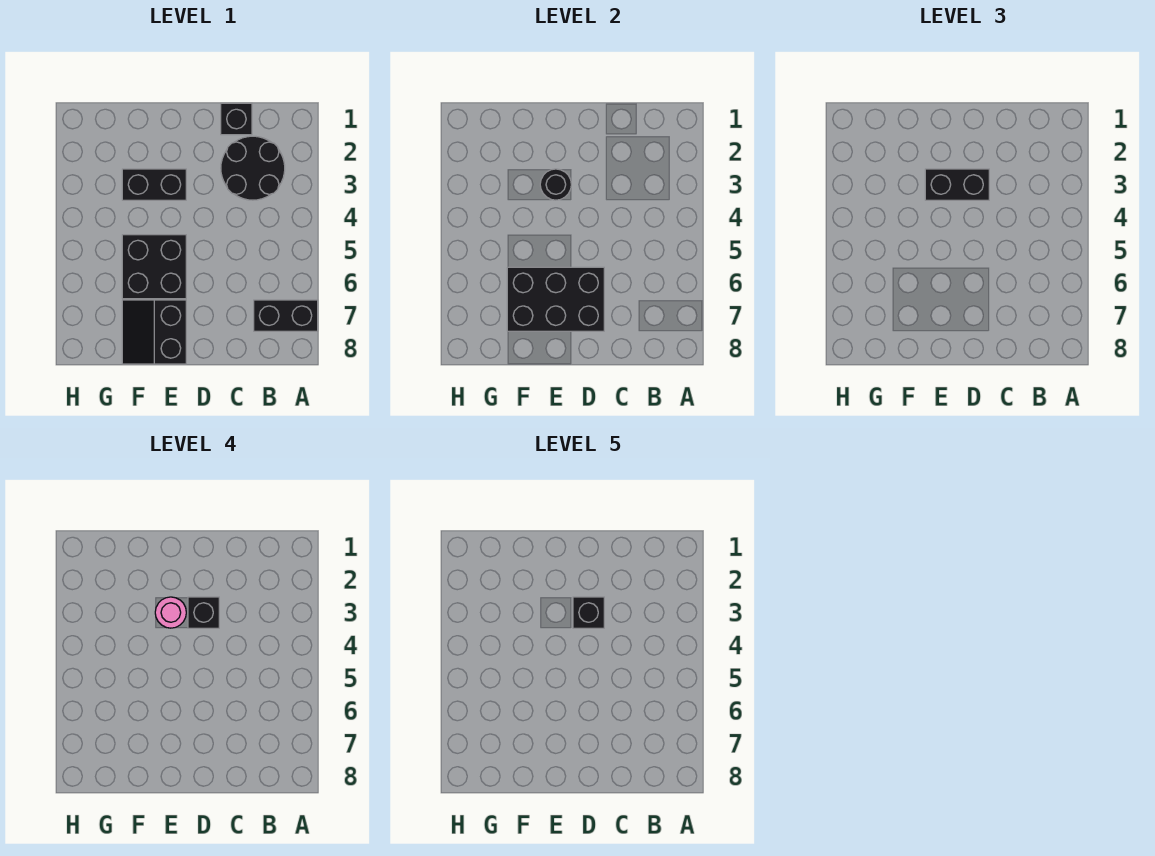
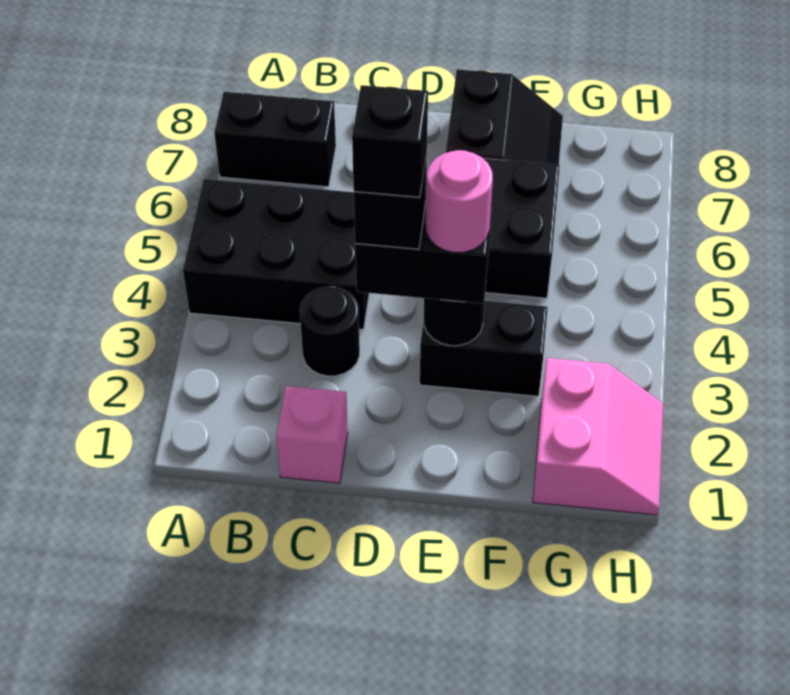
black 2x2 round brick [221,136,285,200] -> black 1x1 round brick [300,287,360,376]
black 1x1 brick [221,103,252,135] -> pink 1x1 brick [276,386,348,483]
black 2x3 brick [507,267,604,331] -> black 2x3 brick moved to [183,179,369,329]
none -> pink 2x2 slope [533,358,663,515]

